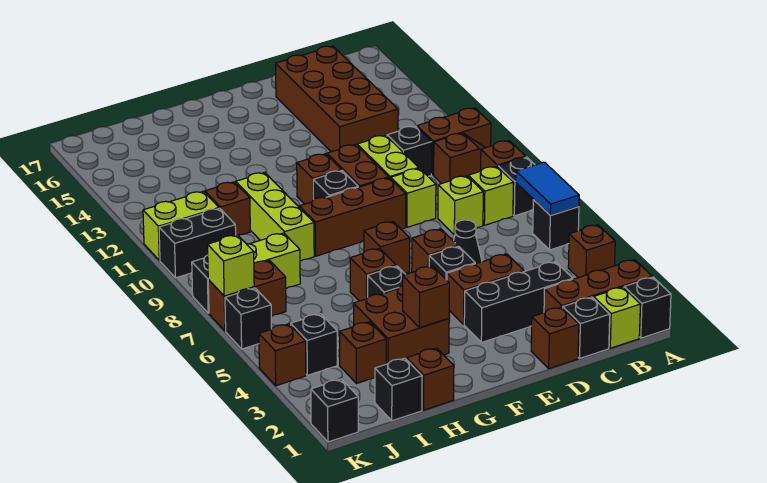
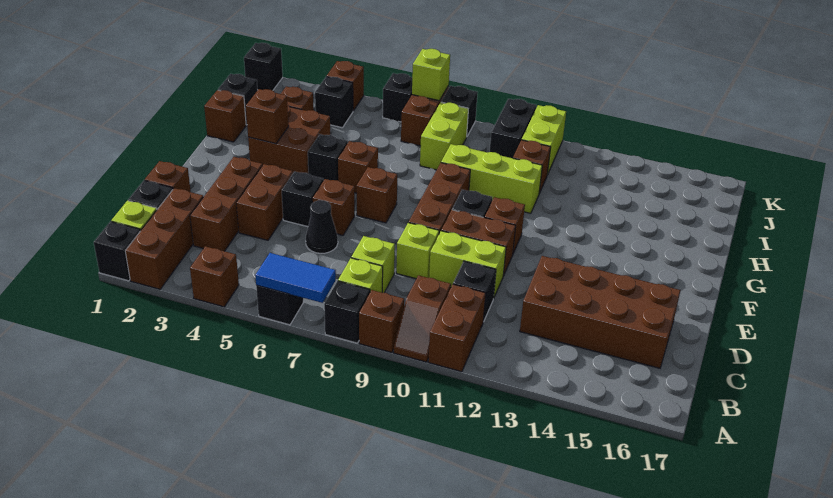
black 1x3 brick [464,262,573,343] -> brown 1x3 brick [190,157,262,251]

